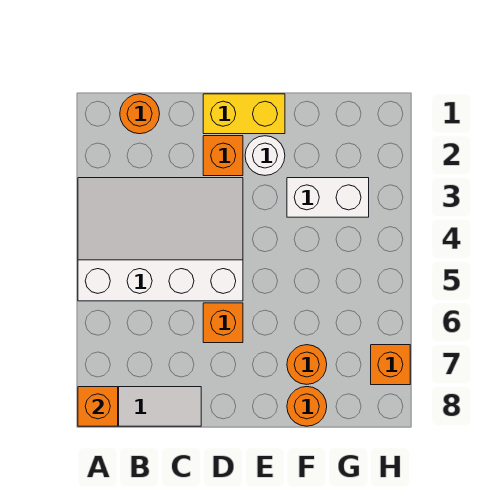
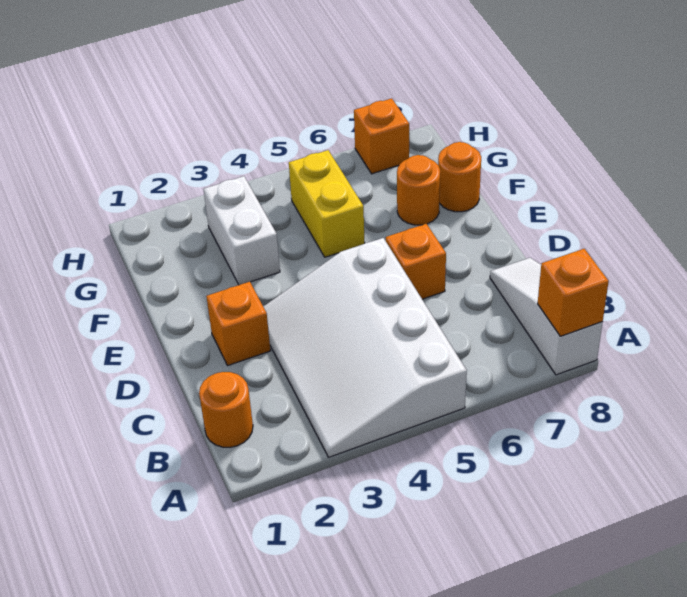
yellow 1x2 brick [203,94,285,134] -> yellow 1x2 brick moved to [289,150,365,257]
white 1x1 round brick [245,136,285,175] -> none

